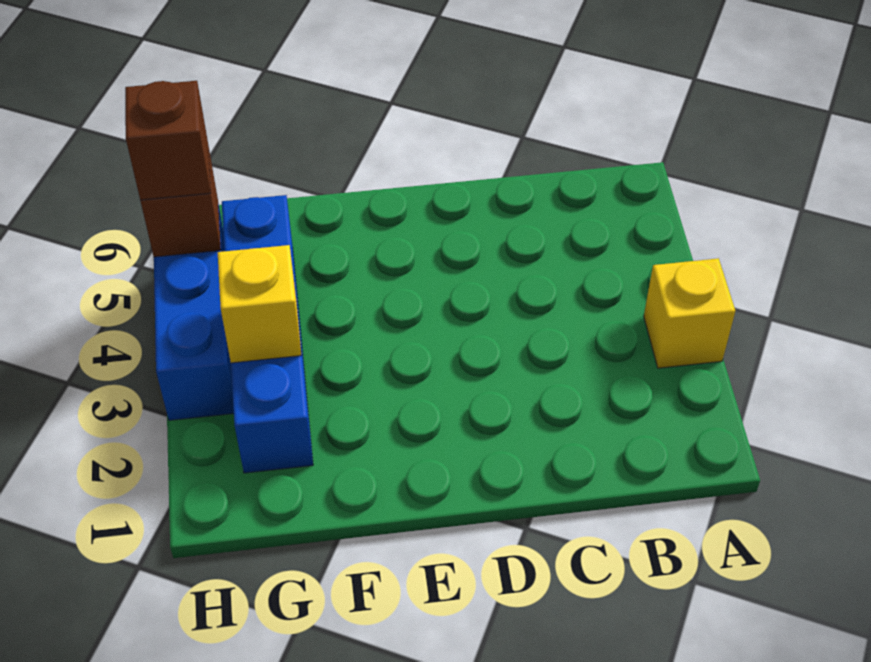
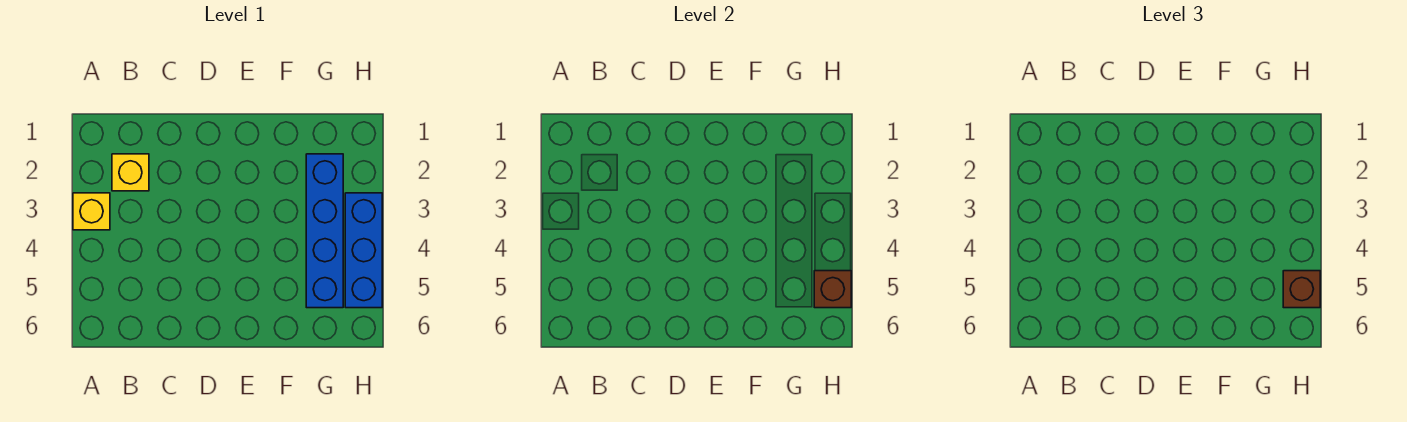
yellow 1x1 brick [218,245,302,363] -> yellow 1x1 brick moved to [112,154,149,191]

